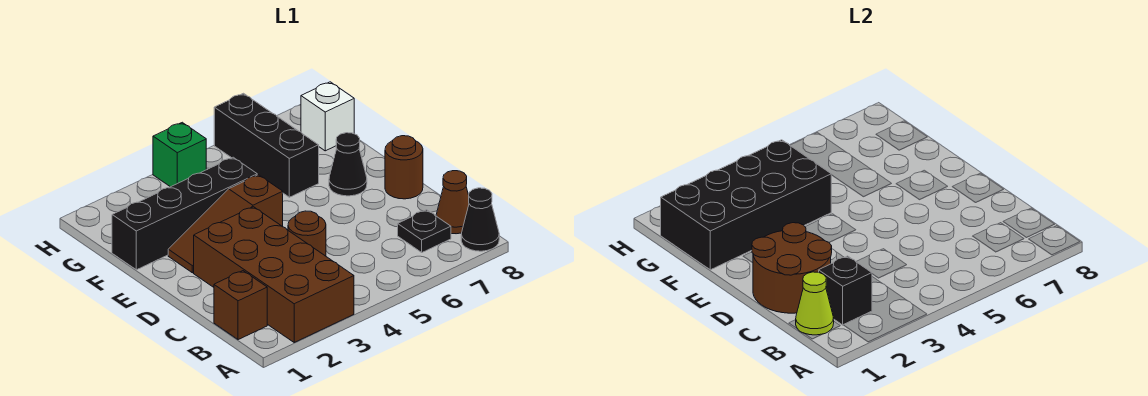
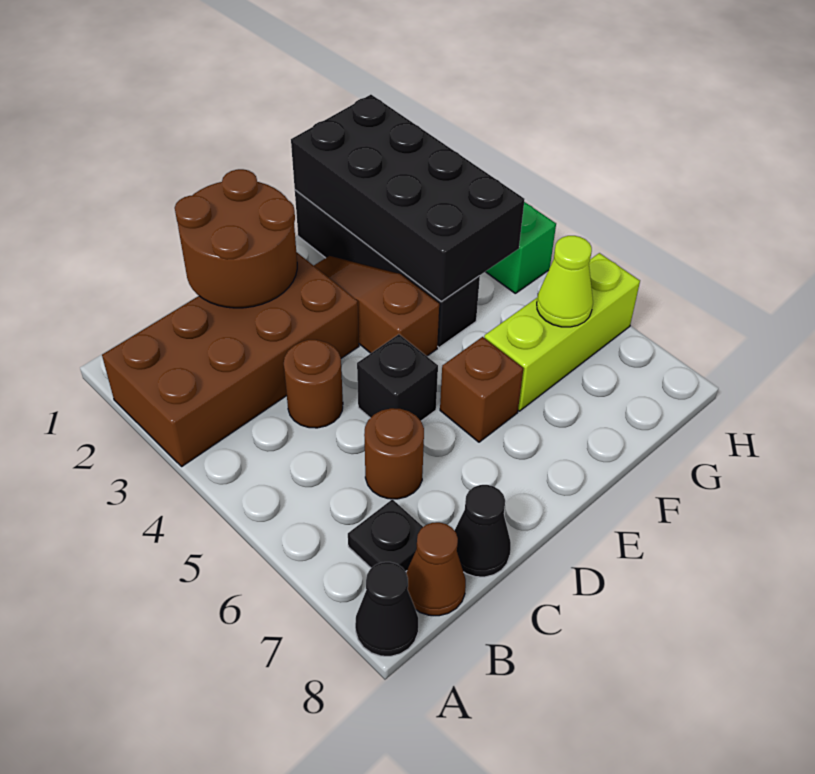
brown 1x1 brick [214,271,267,340] -> brown 1x1 brick moved to [440,337,523,442]
lime 1x1 cone [796,272,834,335] -> lime 1x1 cone moved to [537,236,593,327]
black 1x1 brick [819,256,872,325] -> black 1x1 brick moved to [357,334,438,421]
brown 1x1 round brick [385,136,423,199] -> brown 1x1 round brick moved to [364,408,424,499]
black 1x1 cone [329,133,367,196] -> black 1x1 cone moved to [454,485,511,577]
black 1x3 brick [214,93,319,197] -> lime 1x3 brick [484,253,640,411]
white 1x1 brick [301,82,354,151] -> none

